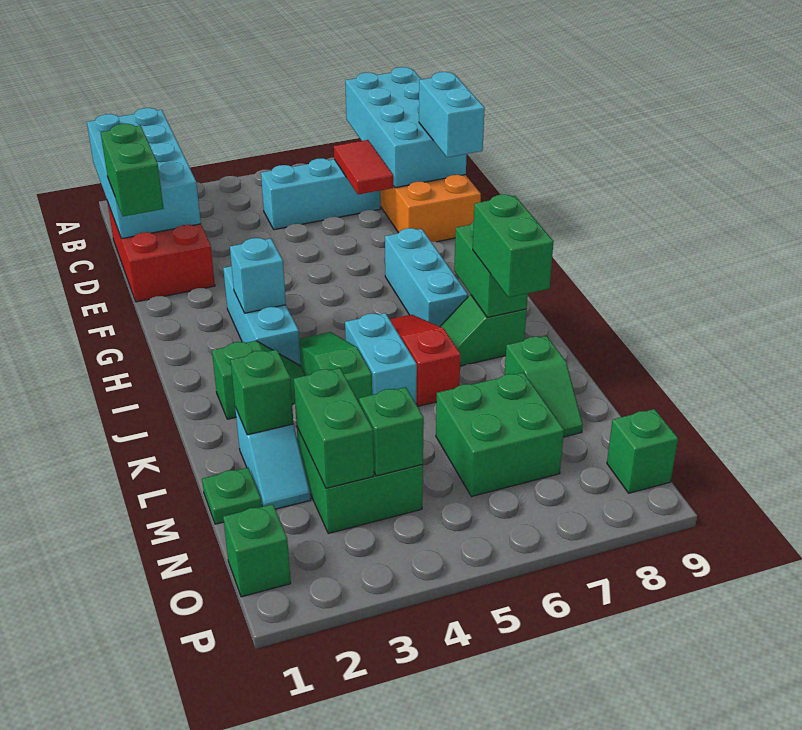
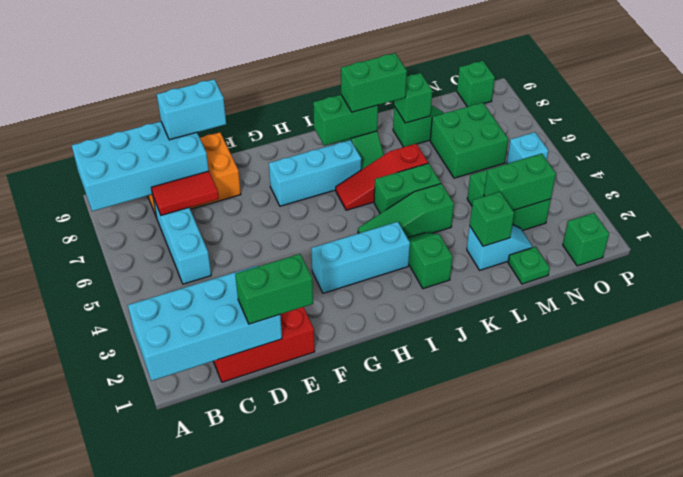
cyan 1x1 brick [230,238,286,313] -> cyan 1x1 brick moved to [507,132,548,164]
cyan 1x2 brick [345,313,417,403] -> green 1x2 brick [374,163,441,213]
green 1x1 brick [359,387,424,476] -> green 1x1 brick moved to [394,73,432,123]

